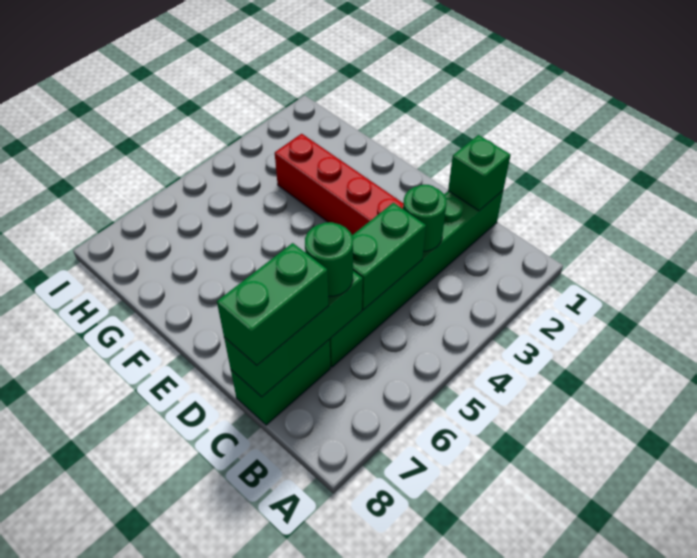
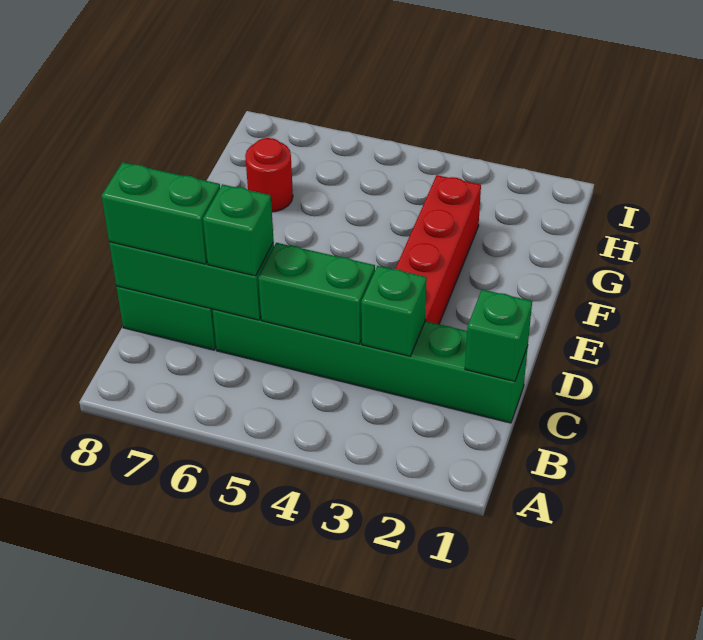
green 1x1 round brick [403,185,447,251] -> green 1x1 brick [361,266,427,356]
green 1x1 round brick [305,222,353,296] -> green 1x1 brick [203,184,274,276]
none -> red 1x1 round brick [245,138,293,212]

